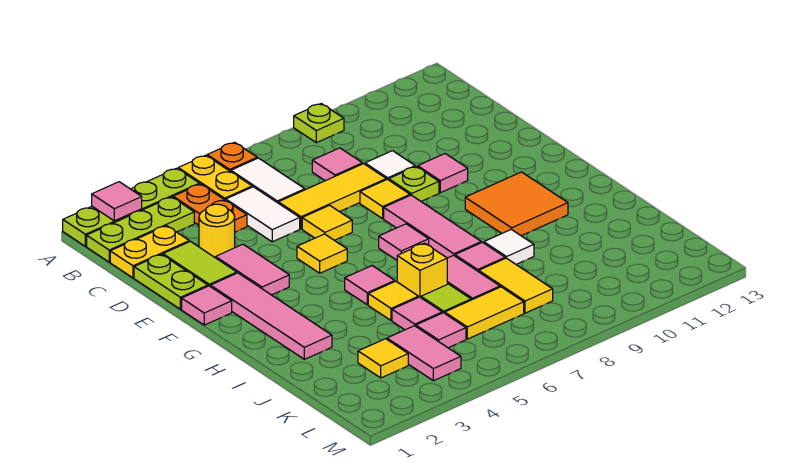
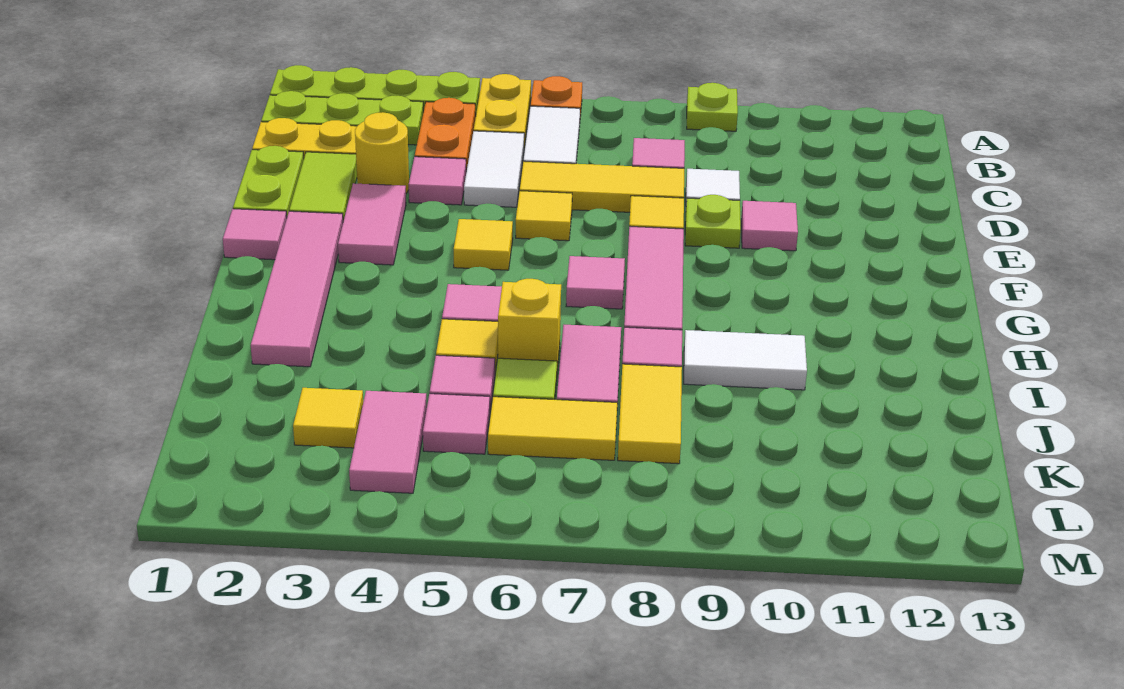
pink 1x1 tile [92,182,142,221] -> pink 1x1 tile moved to [409,157,466,205]
orange 2x2 tile [465,172,568,236] -> none
white 1x1 tile [484,229,534,264] -> white 1x2 tile [684,330,807,390]

